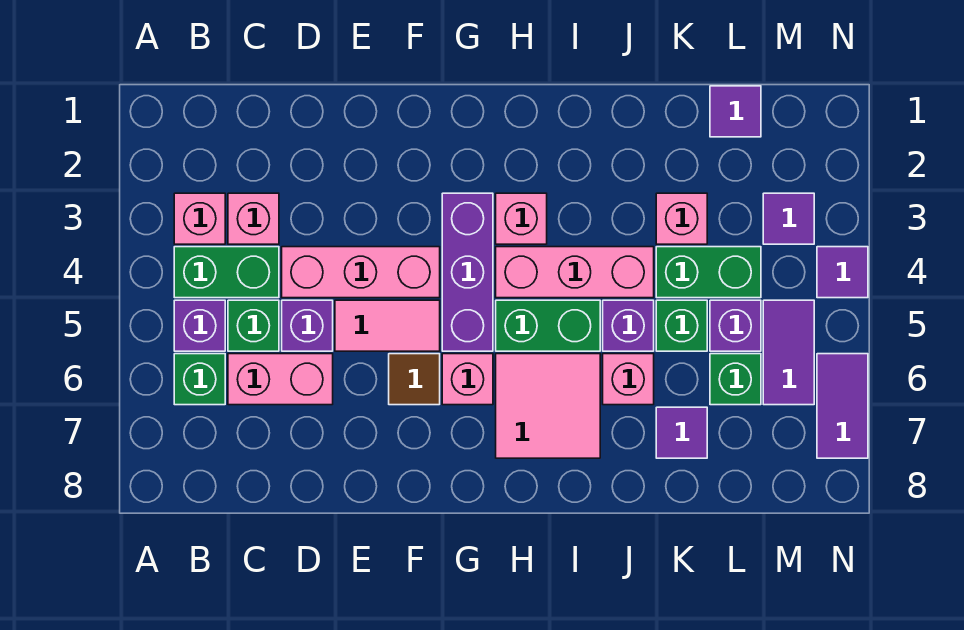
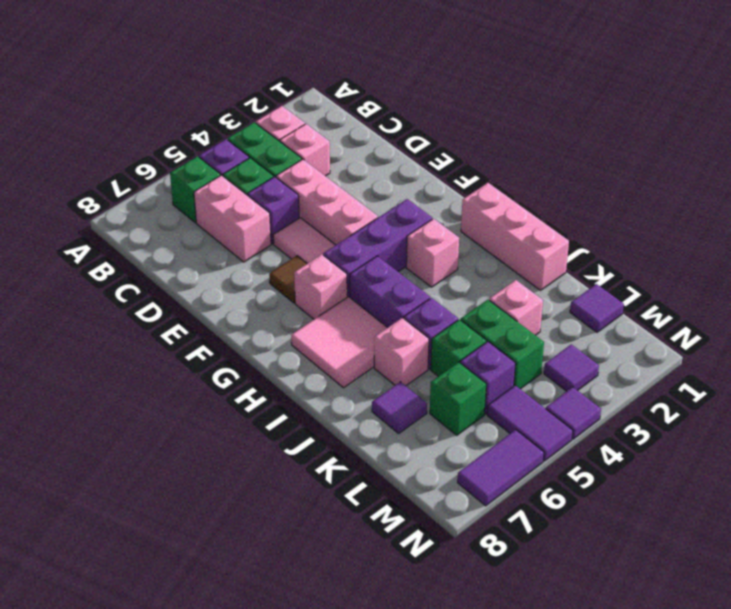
pink 1x3 brick [496,247,654,298] -> pink 1x3 brick moved to [461,183,569,290]
green 1x2 brick [496,300,600,351] -> purple 1x2 brick [350,256,430,327]
purple 1x2 tile [763,300,814,405] -> purple 1x2 tile turned to [487,385,573,461]

